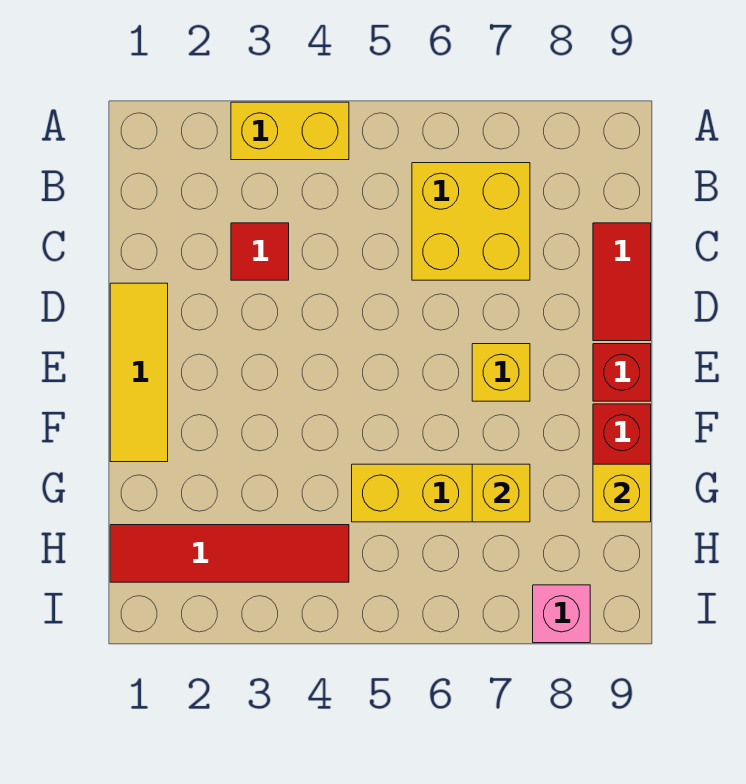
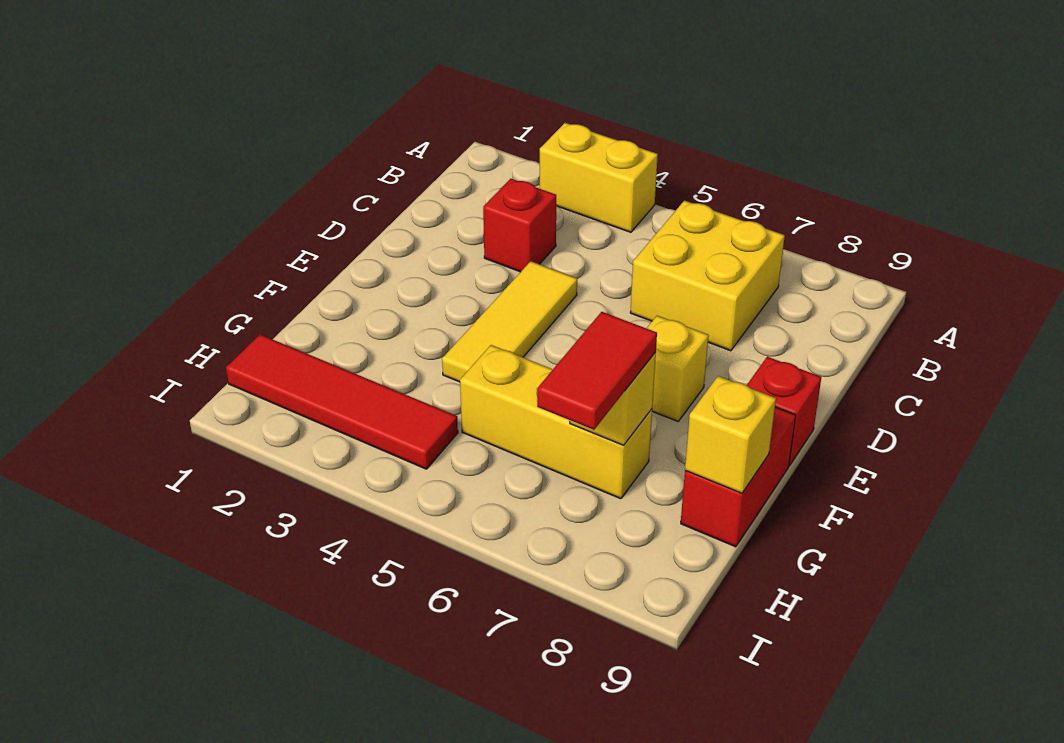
red 1x1 tile [231,223,289,280] -> red 1x1 brick [483,179,556,272]
red 1x2 tile [593,223,651,341] -> red 1x2 tile moved to [537,312,657,430]
yellow 1x3 tile [110,283,168,462] -> yellow 1x3 tile moved to [442,261,577,382]
pink 1x1 brick [533,585,590,643] -> none

